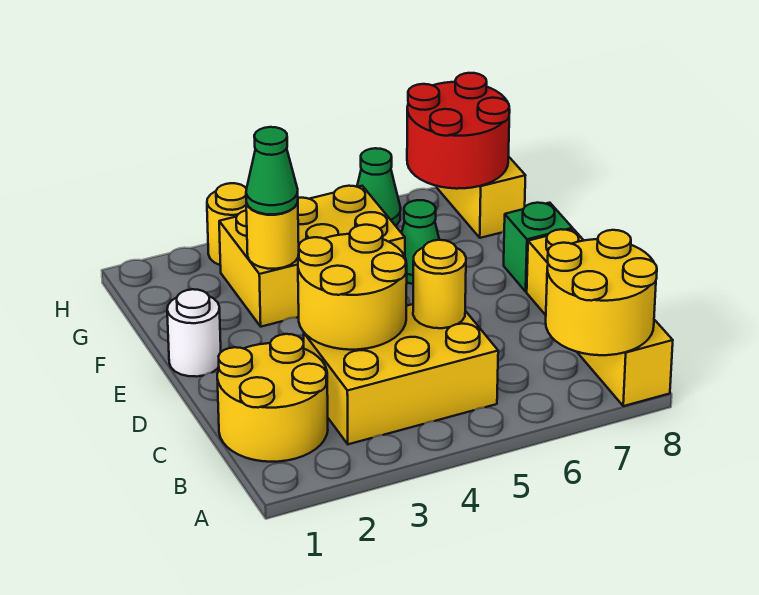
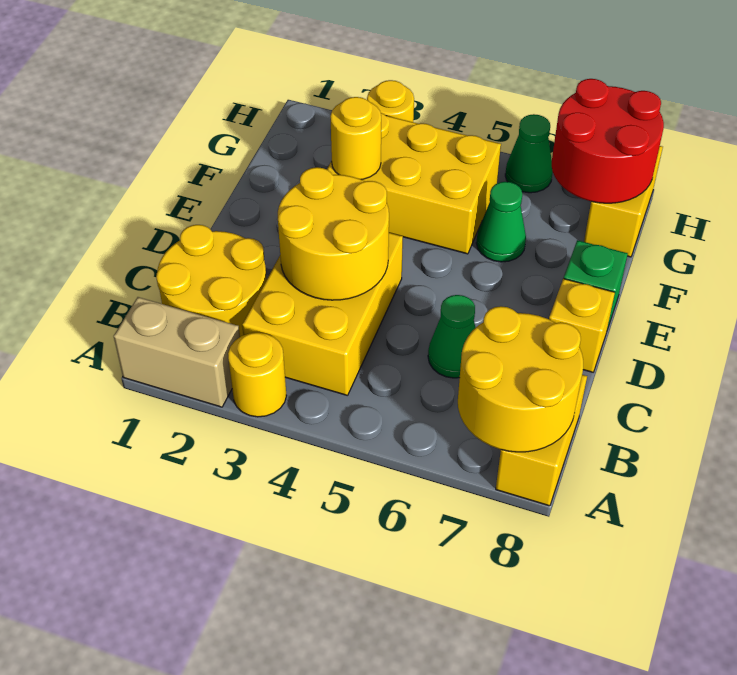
none -> tan 1x2 brick [114,297,240,407]
yellow 2x3 brick [304,304,498,444] -> yellow 2x3 brick turned to [242,233,403,396]
yellow 1x1 round brick [413,240,466,328] -> yellow 1x1 round brick moved to [228,333,287,417]
white 1x1 round brick [167,289,221,377] -> none
green 1x1 cone [246,127,298,214] -> green 1x1 cone moved to [428,295,476,378]

